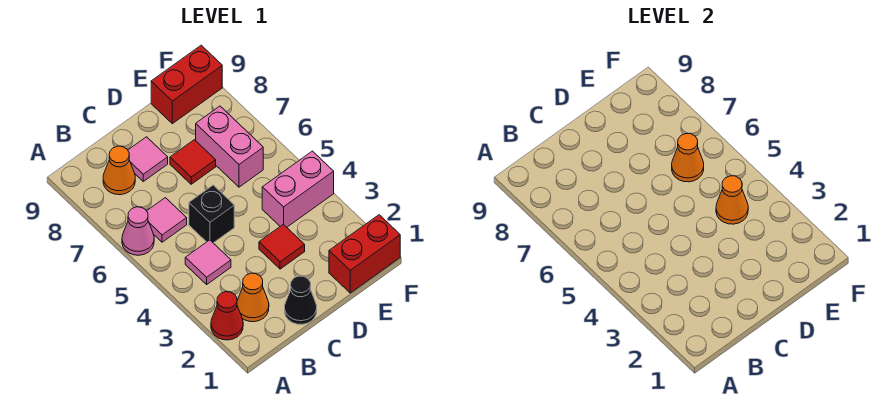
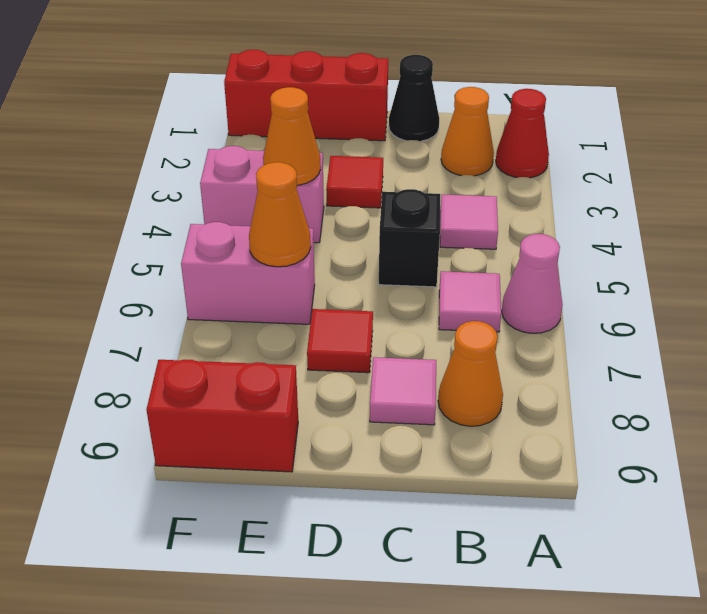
red 1x2 brick [329,215,400,293] -> red 1x3 brick [224,50,388,141]
pink 1x2 brick [196,106,263,187] -> pink 1x2 brick turned to [181,222,315,324]

